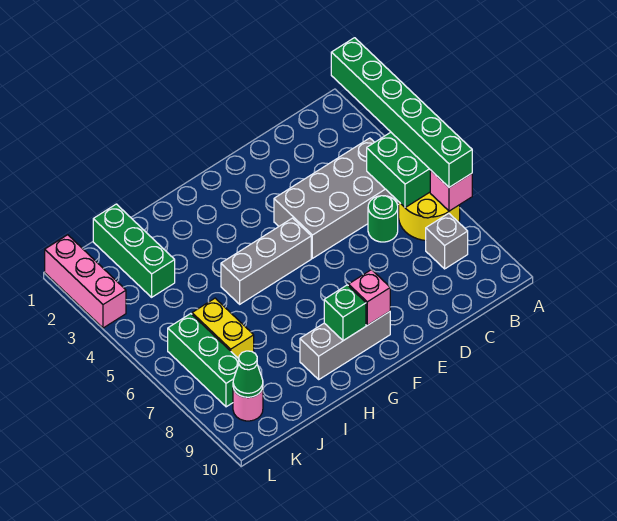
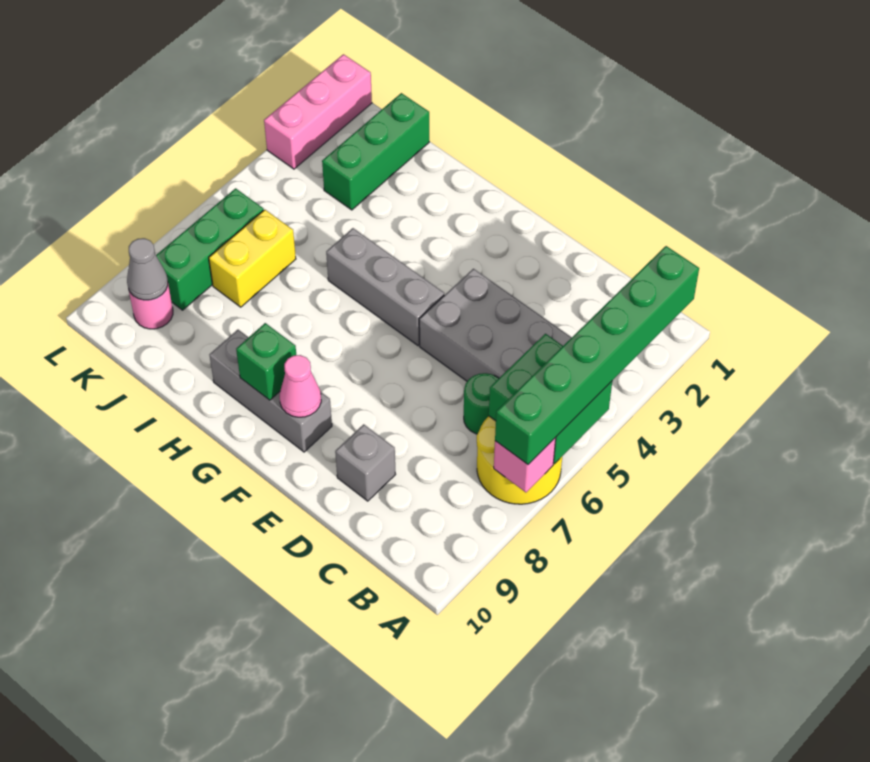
grey 1x1 brick [426,213,468,269] -> grey 1x1 brick moved to [335,424,396,501]
pink 1x1 brick [348,270,390,325] -> pink 1x1 cone [280,355,321,417]
green 1x1 cone [233,351,263,397] -> grey 1x1 cone [127,238,168,300]

